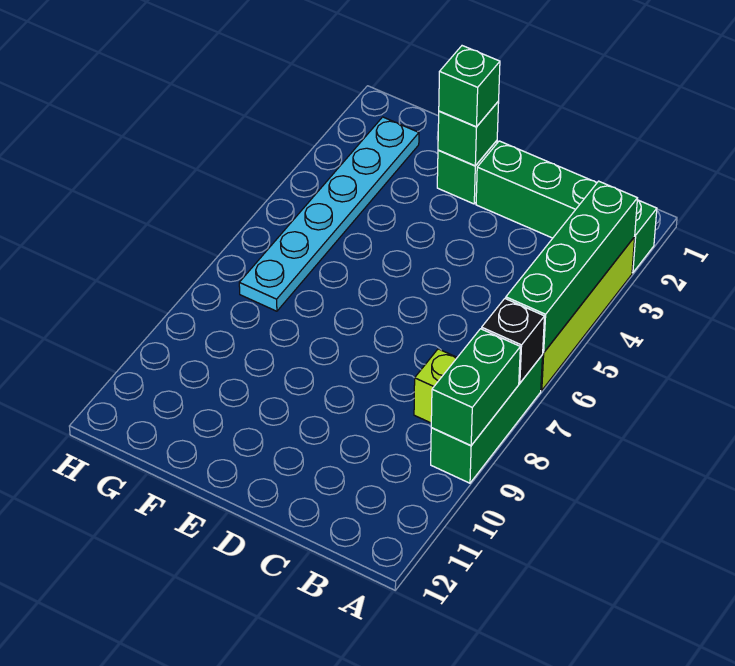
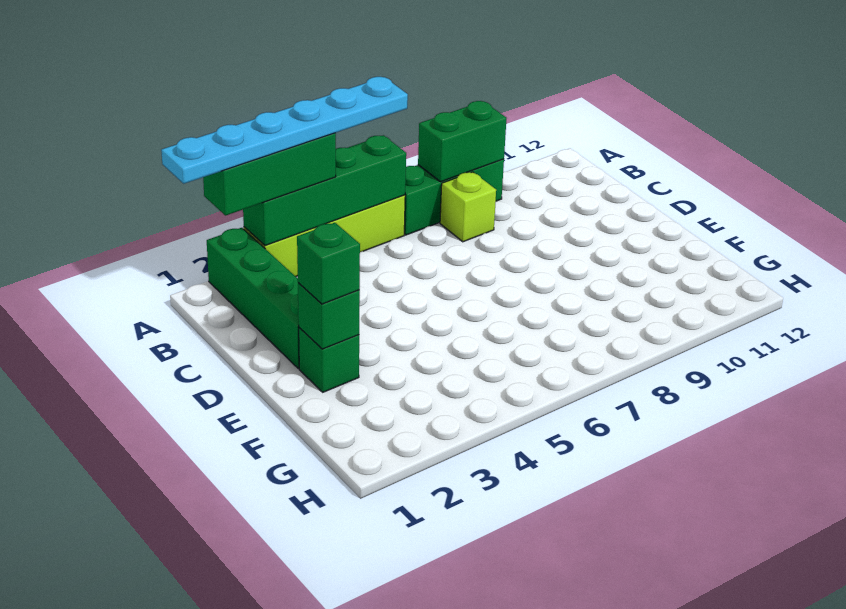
none -> green 1x3 brick [203,133,336,216]
black 1x1 brick [482,299,544,383] -> none
cyan 1x6 plate [239,117,419,311] -> cyan 1x6 plate moved to [161,77,408,184]

